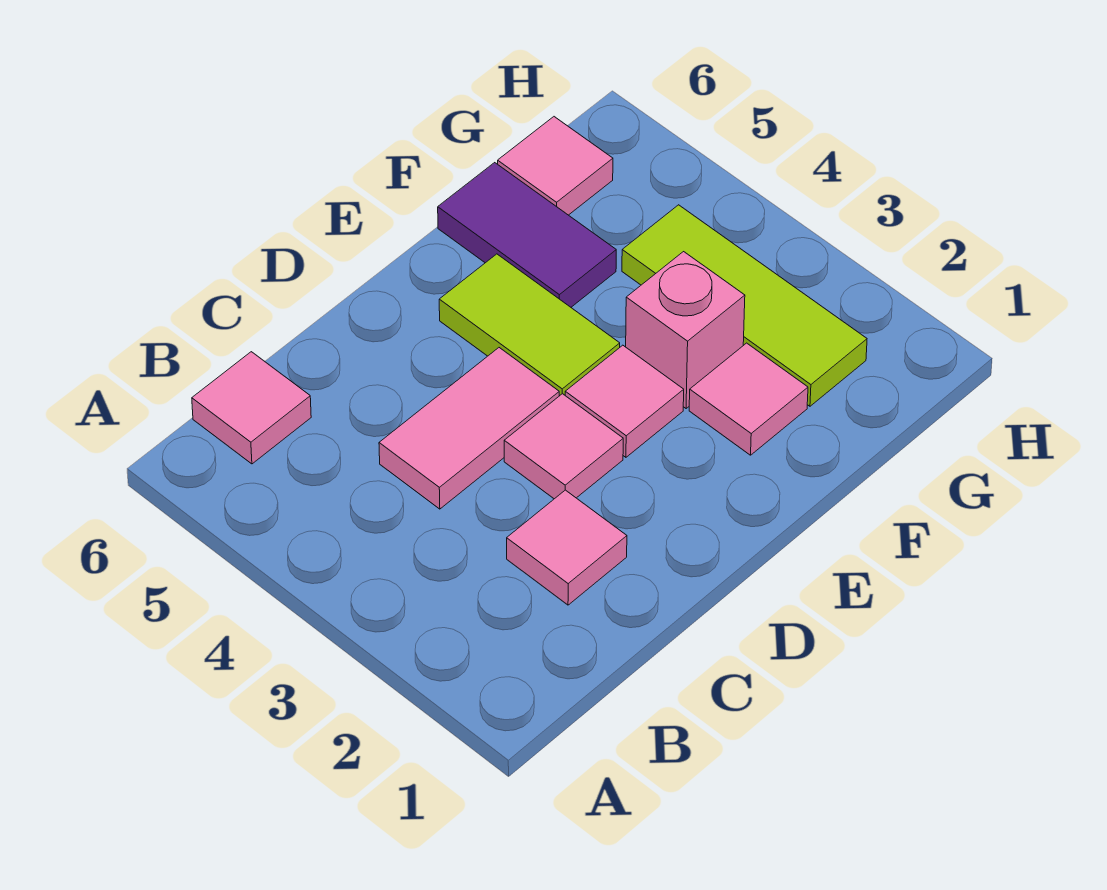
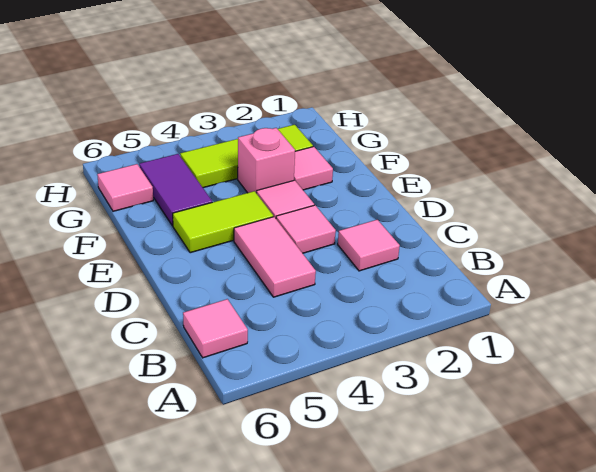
purple 1x2 tile [438,163,616,307] -> purple 1x2 tile turned to [139,154,212,226]

